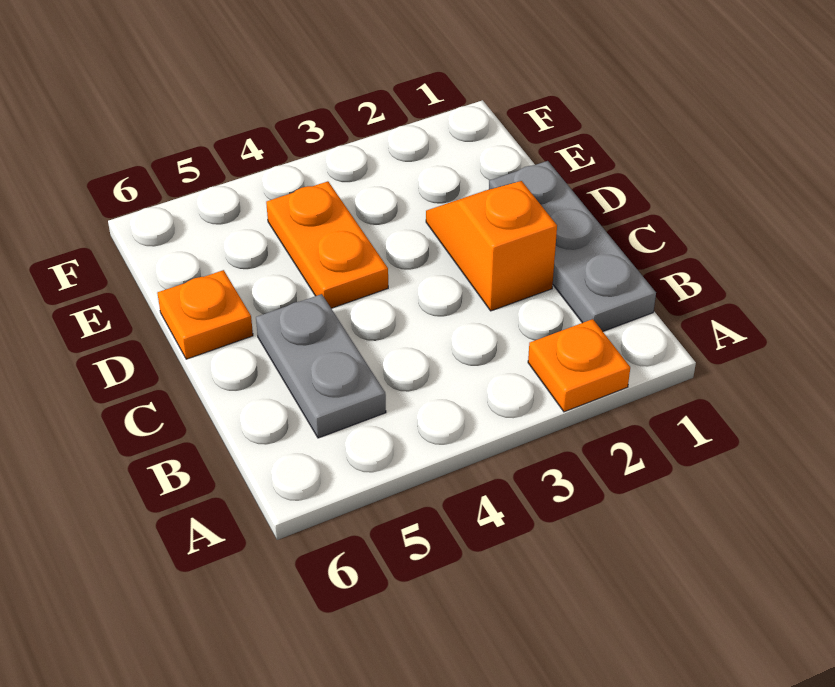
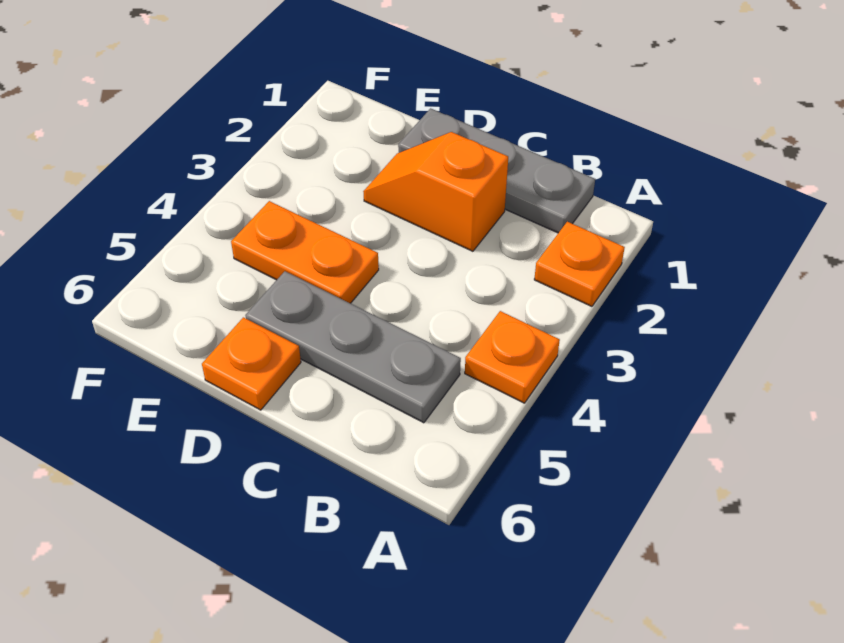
none -> orange 1x1 plate [465,311,560,403]
grey 1x2 plate [256,294,386,438] -> grey 1x3 plate [245,271,461,423]

